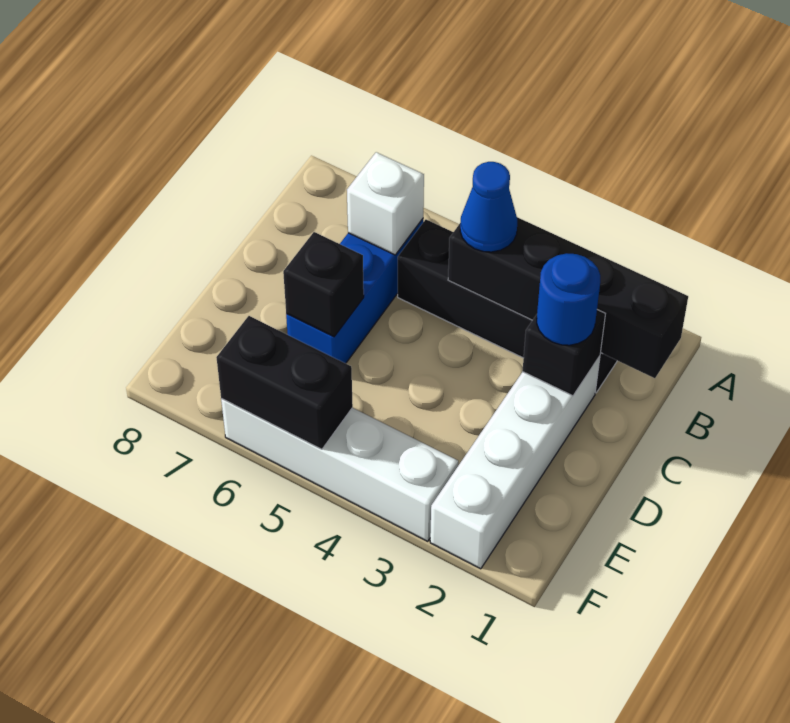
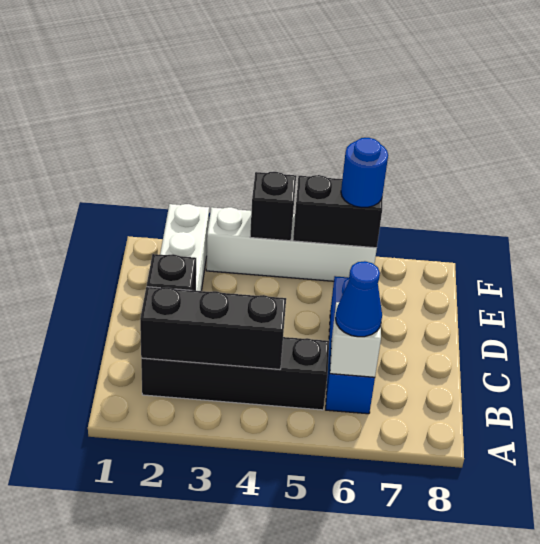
black 1x4 brick [448,217,688,378] -> black 1x3 brick [140,287,286,369]
blue 1x1 cone [460,162,517,252] -> blue 1x1 cone moved to [335,261,382,337]
blue 1x1 round brick [537,253,600,345] -> blue 1x1 round brick moved to [341,138,388,207]
black 1x1 brick [283,232,364,337] -> black 1x1 brick moved to [250,172,296,241]

